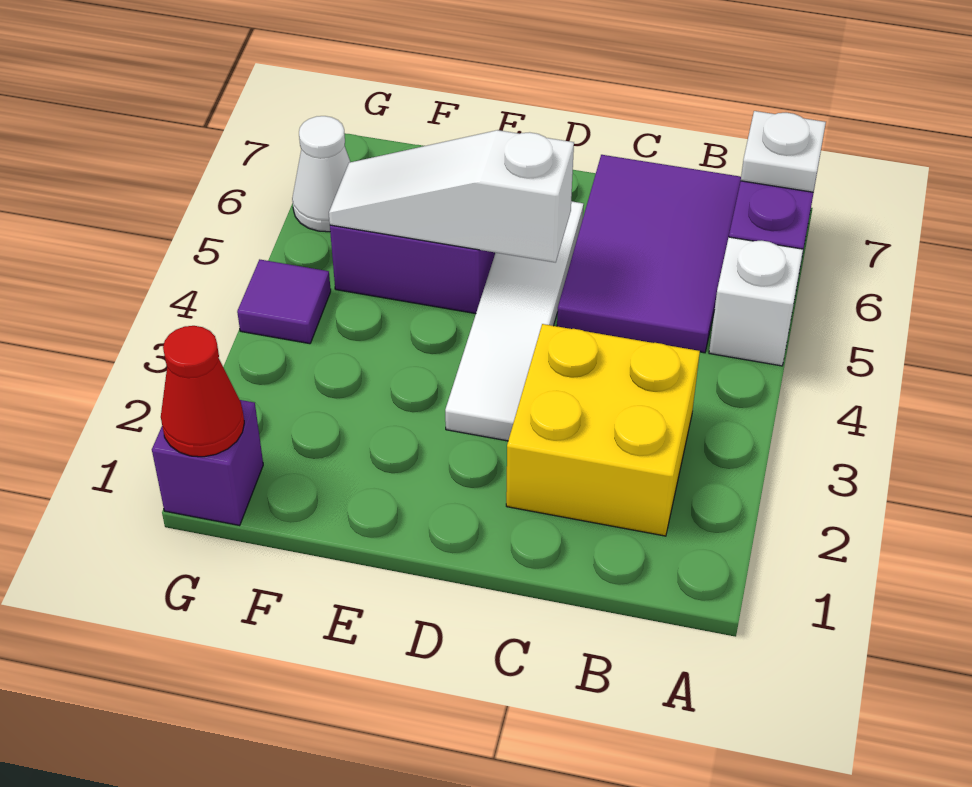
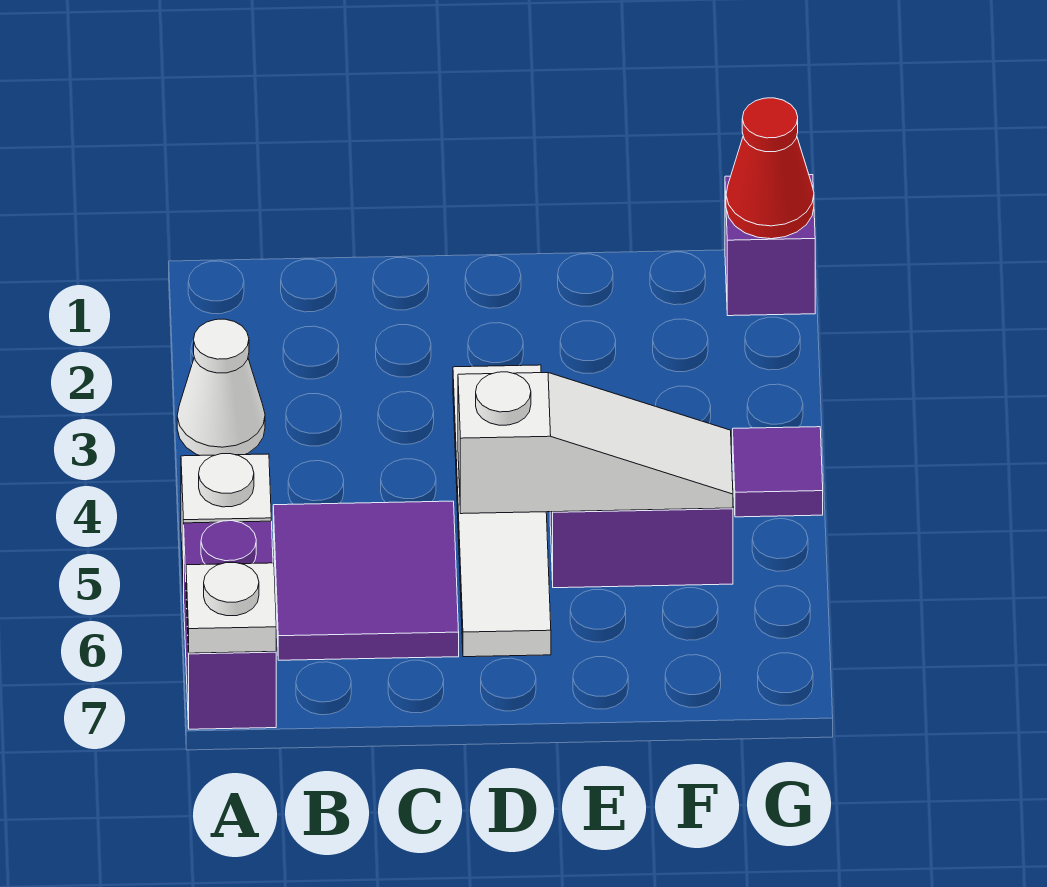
yellow 2x2 brick [506,324,700,536] -> none
purple 2x3 tile [557,155,741,353] -> purple 2x2 tile [273,501,459,660]
white 1x1 cone [292,116,350,232] -> white 1x1 cone moved to [177,319,265,456]

